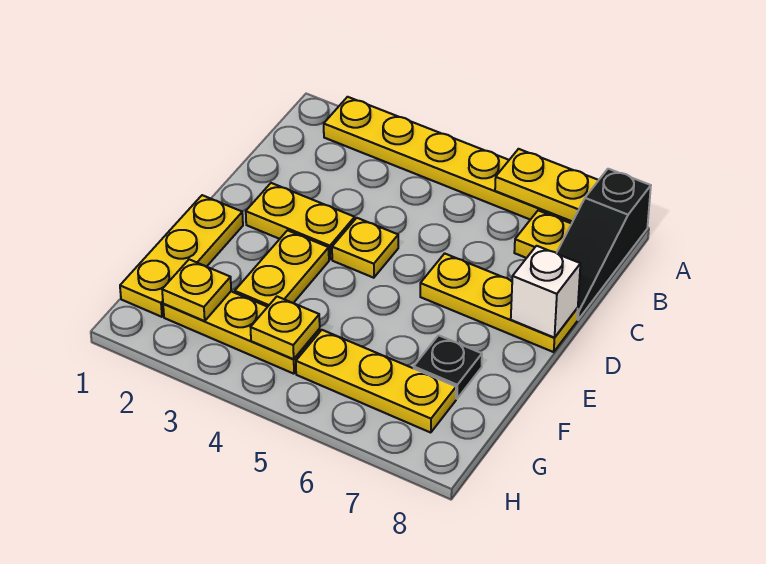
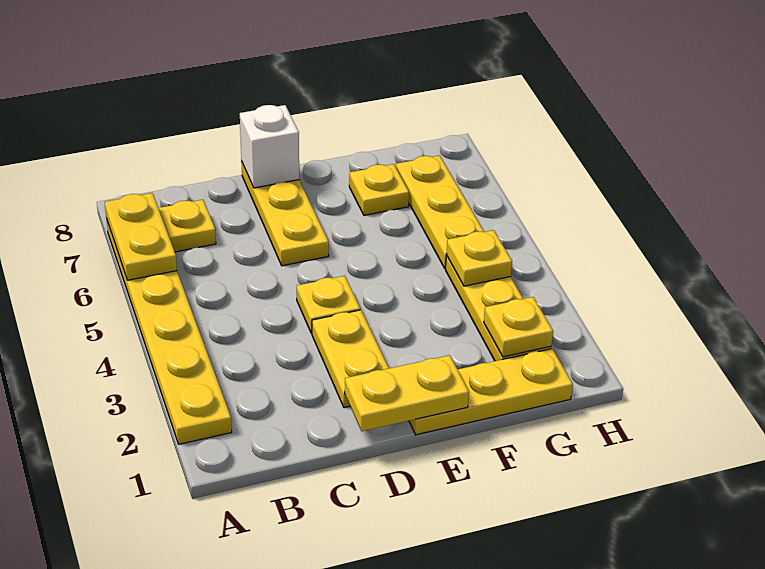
black 1x3 slope [557,169,651,320] -> none
yellow 1x2 plate [235,230,329,307] -> yellow 1x2 plate moved to [345,355,469,431]
black 1x1 plate [414,335,482,399] -> yellow 1x1 plate [349,164,409,215]

